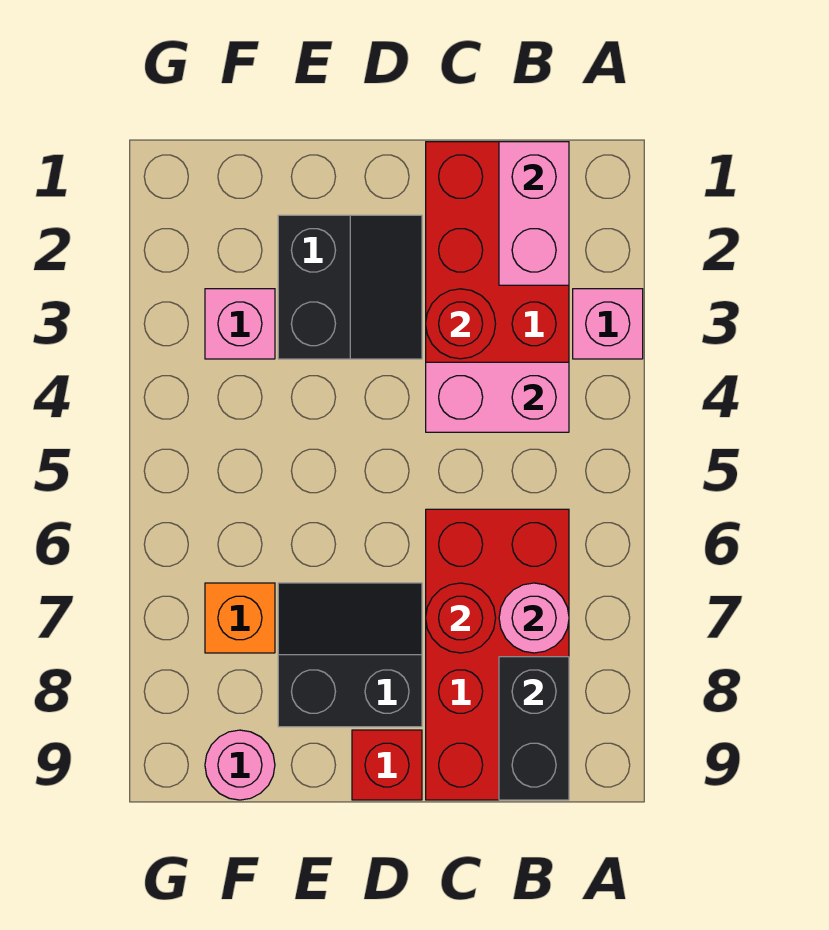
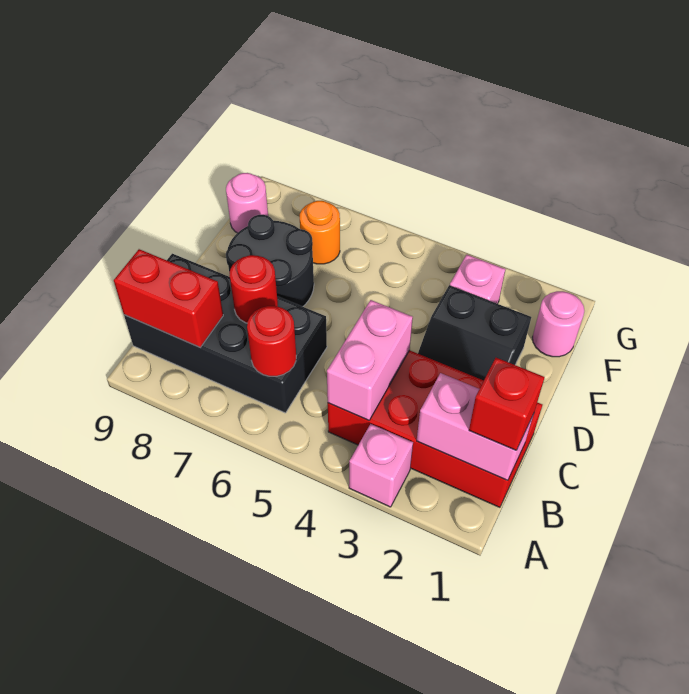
red 2x4 brick [426,509,569,800] -> black 2x4 brick [124,254,327,413]
pink 1x1 round brick [499,583,569,653] -> pink 1x1 round brick moved to [532,291,584,357]
black 1x2 brick [499,657,569,800] -> red 1x2 brick [114,249,223,347]
red 1x1 round brick [426,289,496,359] -> red 1x1 round brick moved to [247,306,296,376]
black 2x2 slope [278,583,422,727] -> black 2x2 round brick [226,215,314,307]
red 1x1 brick [352,730,422,800] -> red 1x1 brick moved to [469,358,545,450]
orange 1x1 brick [205,583,275,653] -> orange 1x1 round brick [300,201,340,264]

